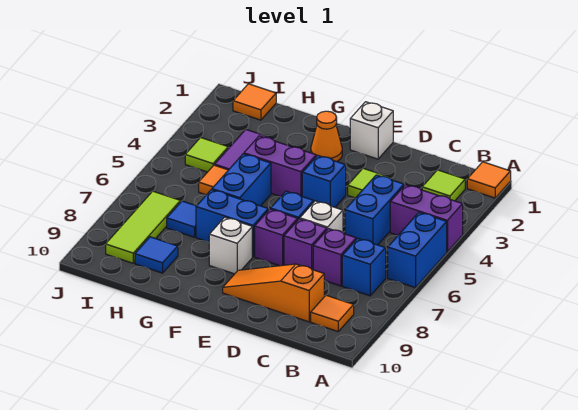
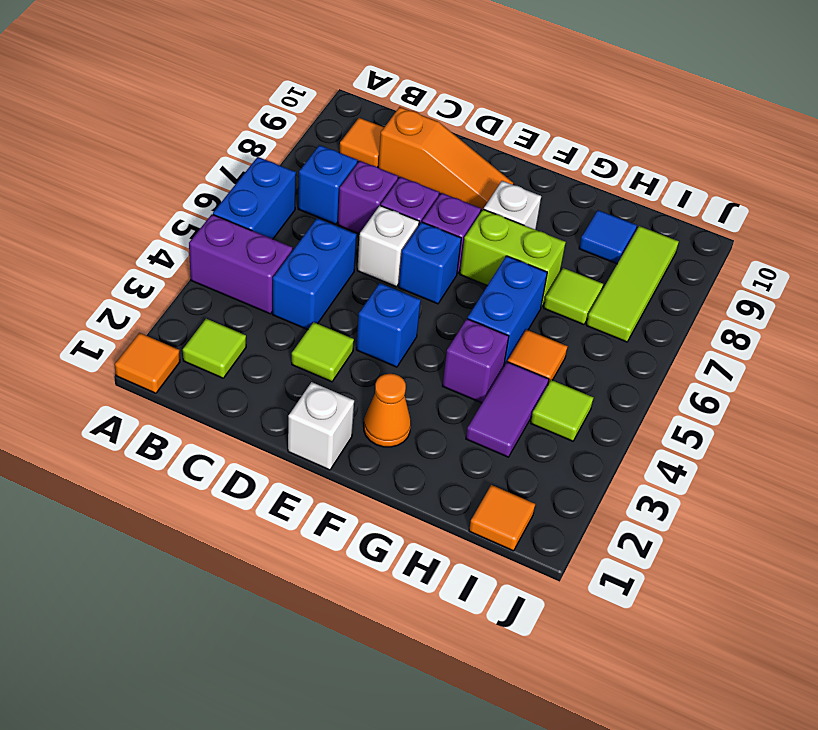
purple 1x2 brick [244,136,316,196] -> purple 1x1 brick [442,319,509,403]
blue 1x2 brick [196,190,268,257] -> lime 1x2 brick [460,209,566,307]
blue 1x1 tile [167,201,196,237] -> lime 1x1 tile [544,268,603,325]

